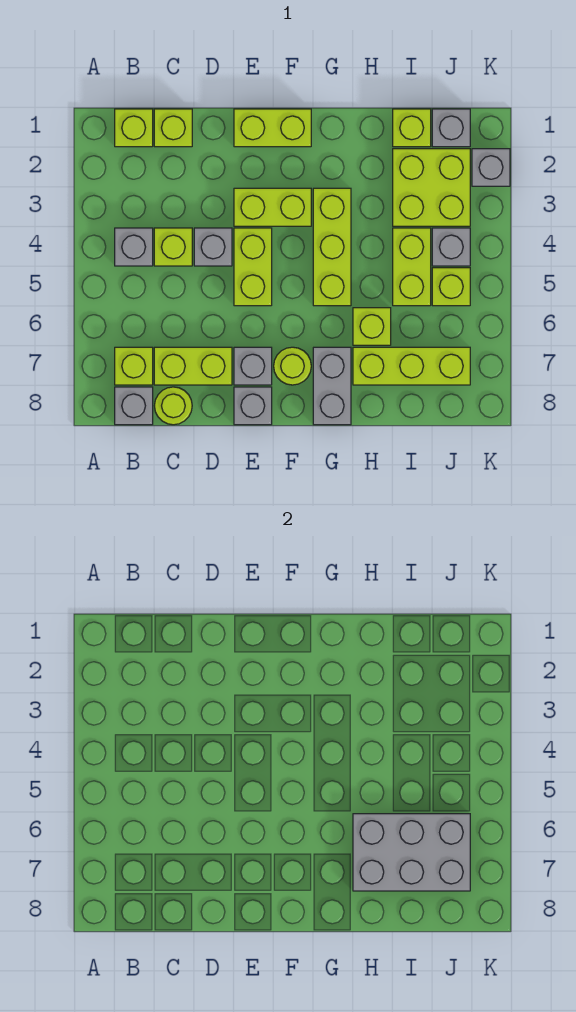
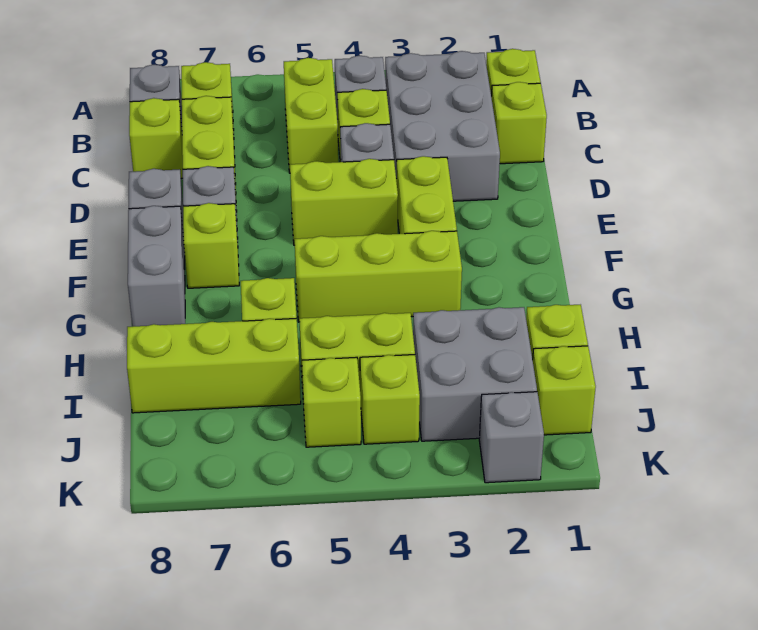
lime 1x1 round brick [155,387,192,425] -> lime 1x1 brick [129,98,183,178]
lime 1x2 brick [234,109,311,147] -> lime 1x2 brick moved to [284,58,338,173]
lime 1x1 round brick [274,347,311,385] -> lime 1x1 brick [183,203,239,288]
grey 1x2 brick [313,347,351,425] -> grey 1x2 brick turned to [128,206,185,327]
grey 2x3 brick [353,814,470,891] -> grey 2x3 brick moved to [385,51,500,201]
lime 1x3 brick [353,347,470,385] -> lime 1x3 brick turned to [127,318,301,413]
lime 2x2 brick [393,149,470,226] -> grey 2x2 brick [413,307,537,441]
grey 1x1 brick [432,109,470,147] -> lime 1x1 brick [533,346,596,435]
grey 1x1 brick [432,228,470,266] -> lime 1x1 brick [360,355,420,444]

